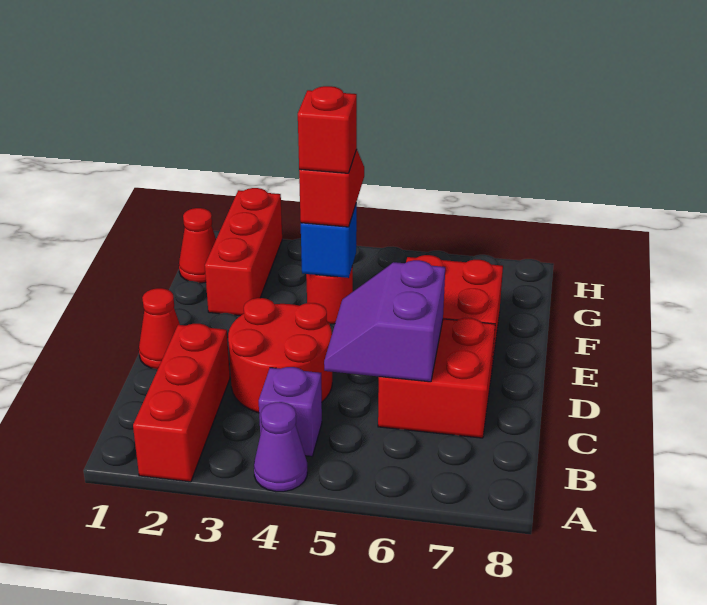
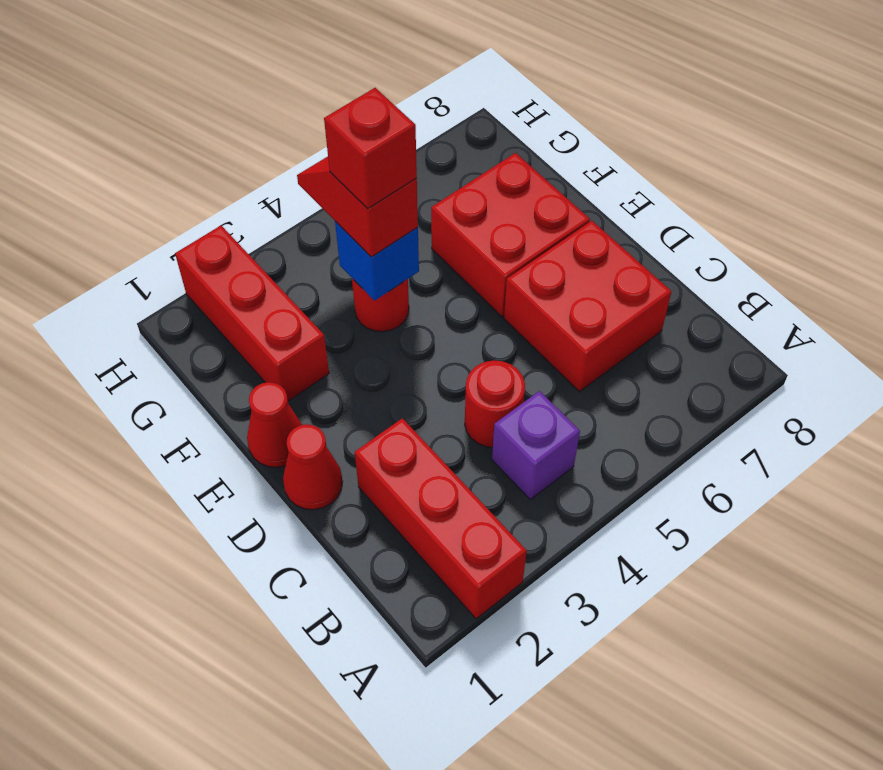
purple 1x1 cone [254,402,307,492] -> none
red 2x2 round brick [228,298,332,413] -> red 1x1 round brick [465,360,525,447]
purple 2x2 slope [324,260,445,382] -> none
red 1x1 cone [179,208,216,283] -> red 1x1 cone moved to [247,382,302,467]

